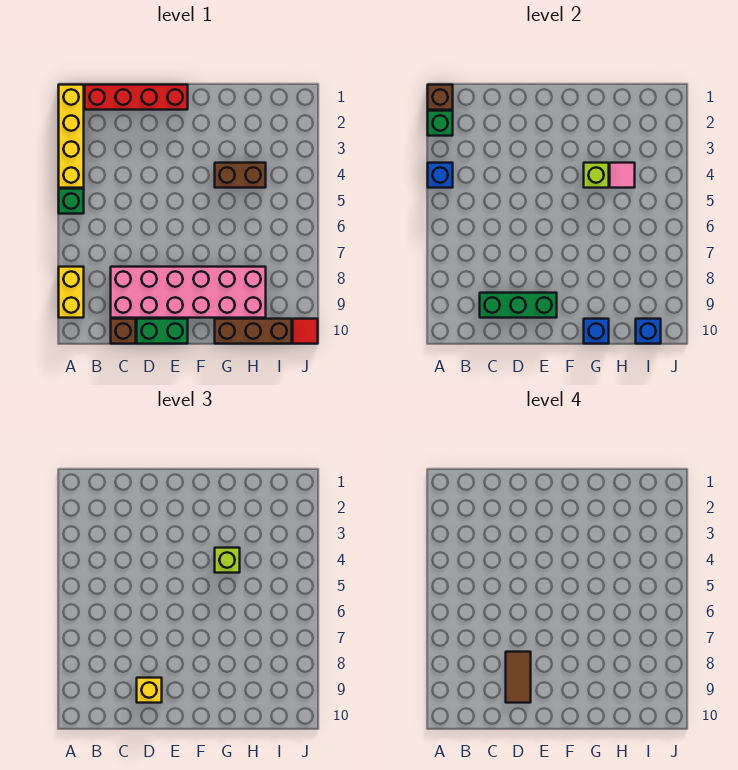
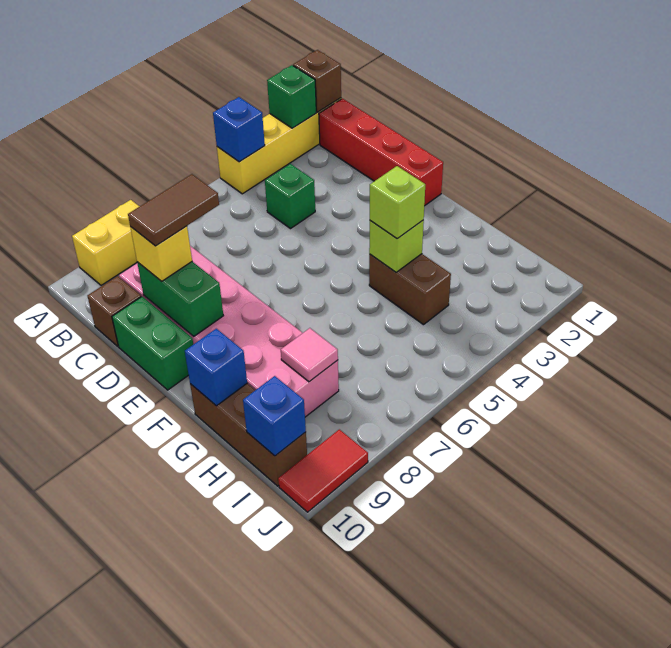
green 1x1 brick [59,189,84,214] -> green 1x1 brick moved to [265,164,315,229]
green 1x3 brick [480,293,557,318] -> green 1x2 brick [137,262,223,336]
pink 1x1 tile [610,163,635,188] -> pink 1x1 tile moved to [281,328,338,382]
red 1x1 tile [293,319,318,344] -> red 1x2 tile [278,429,368,512]

